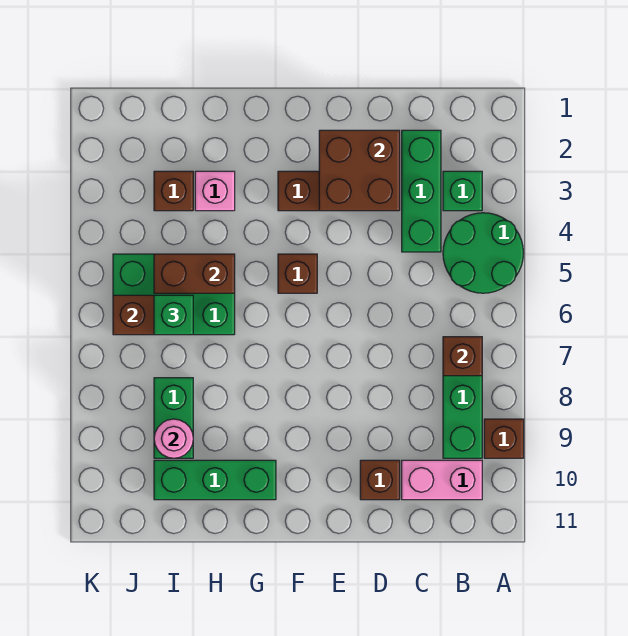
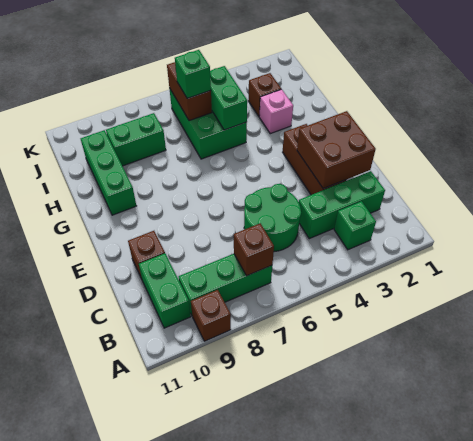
green 2x2 round brick [443,213,523,293] -> green 2x2 round brick moved to [244,184,301,251]
pink 1x2 brick [402,460,482,500] -> green 1x2 brick [139,253,191,328]
brown 1x1 brick [278,254,317,293] -> none
brown 1x2 brick [154,254,235,293] -> green 1x2 brick [210,66,247,130]
pink 1x1 round brick [154,419,193,458] -> none

